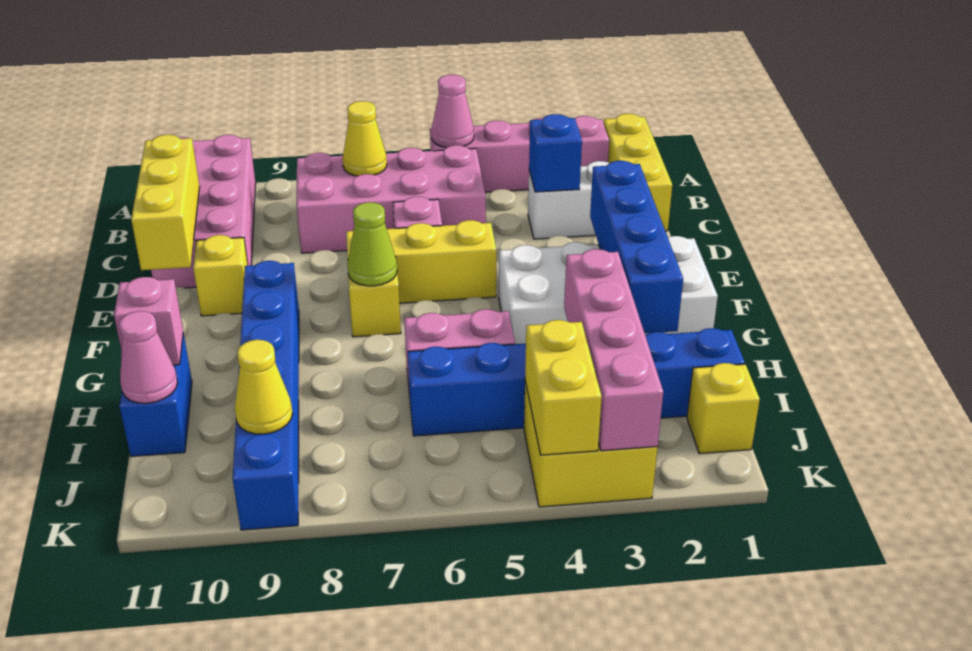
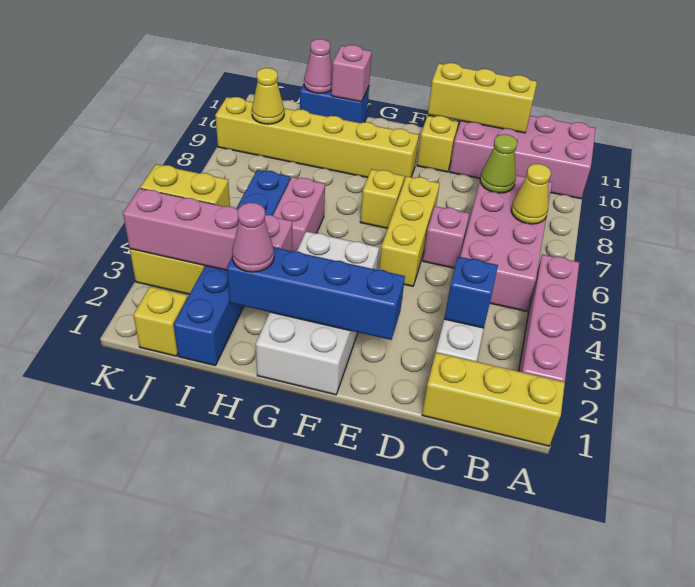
pink 1x1 cone [431,75,474,148] -> pink 1x1 cone moved to [232,203,274,272]
lime 1x1 cone [347,202,397,286] -> lime 1x1 cone moved to [480,134,517,193]
blue 1x6 brick [233,261,299,530] -> yellow 1x6 brick [215,97,419,181]

